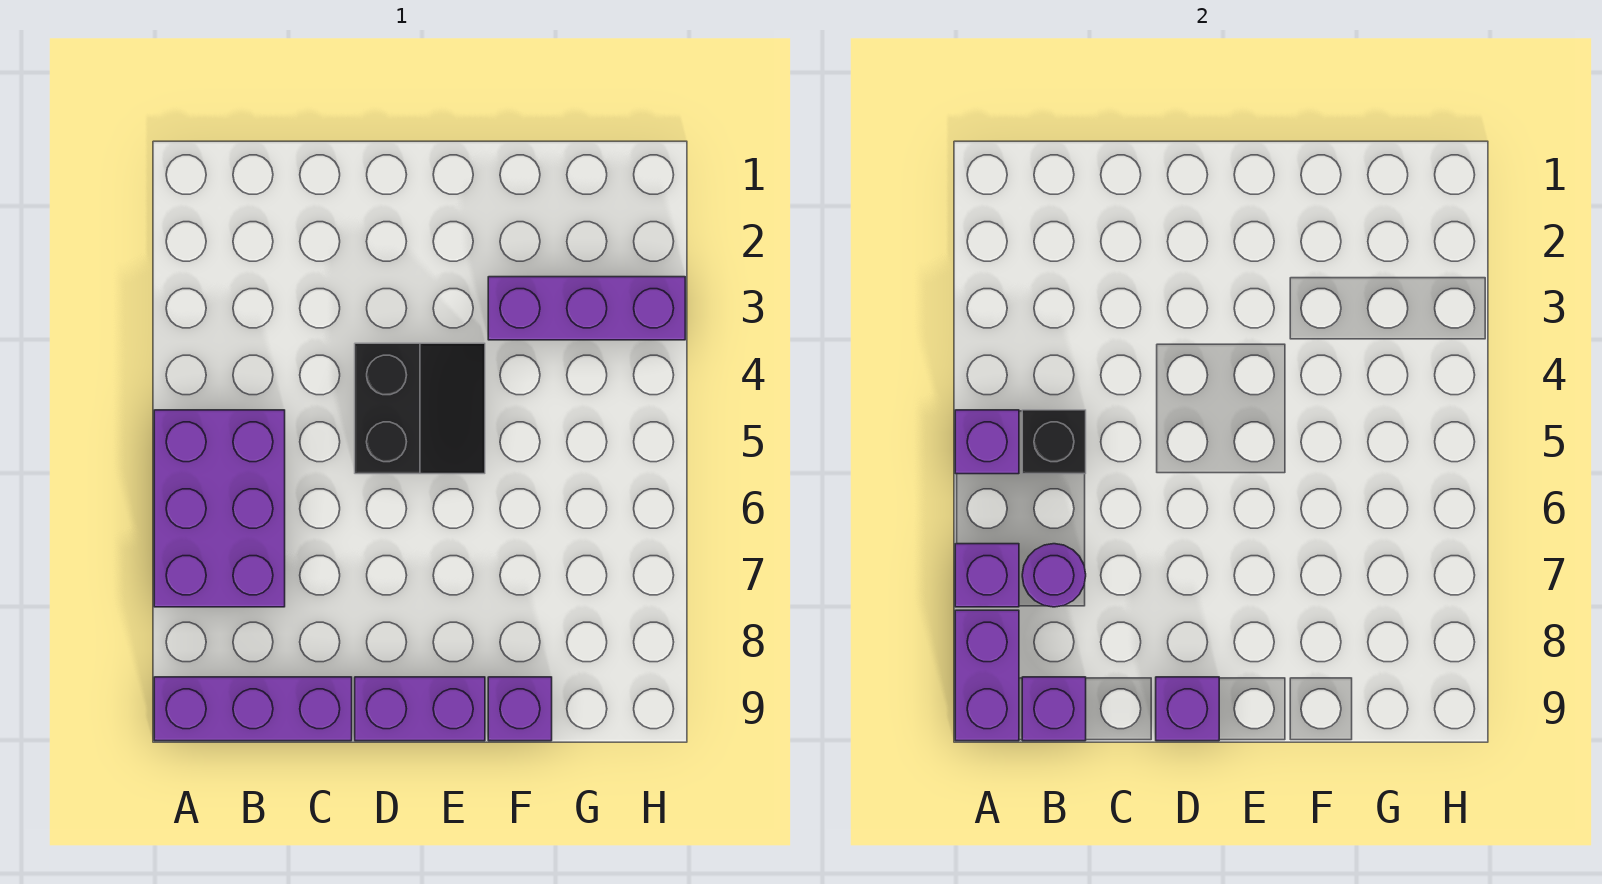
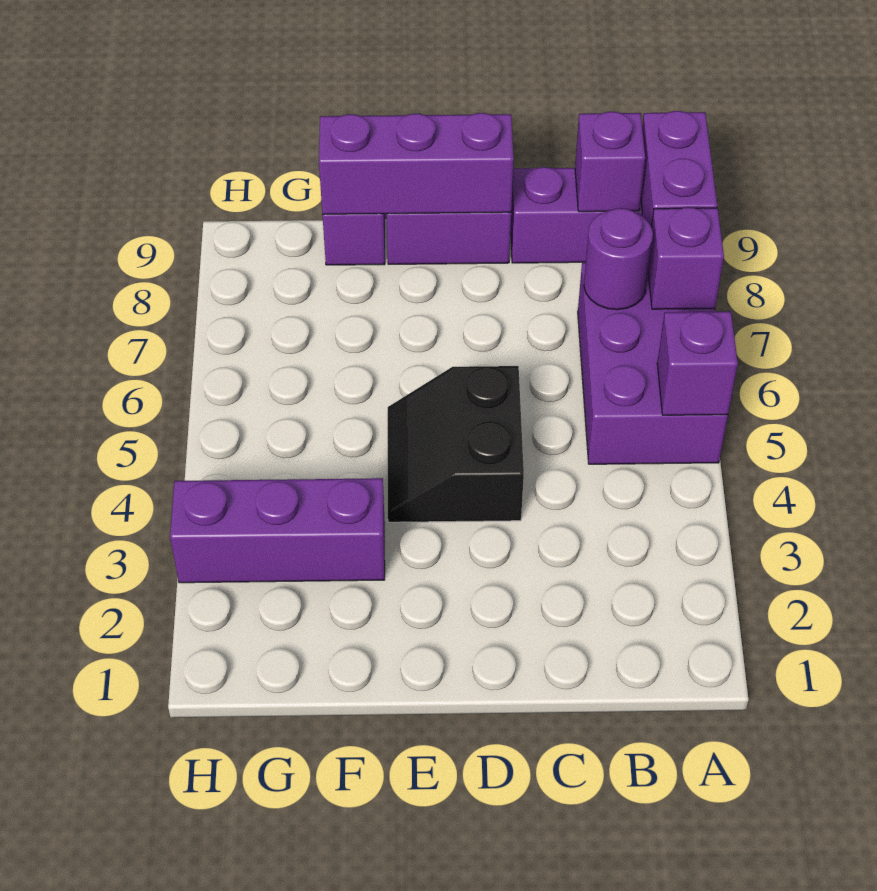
black 1x1 brick [1022,410,1086,474] -> none
purple 1x1 brick [1156,677,1219,741] -> purple 1x3 brick [319,113,514,214]

